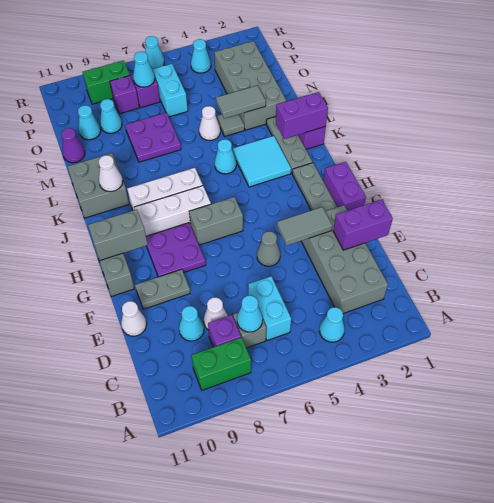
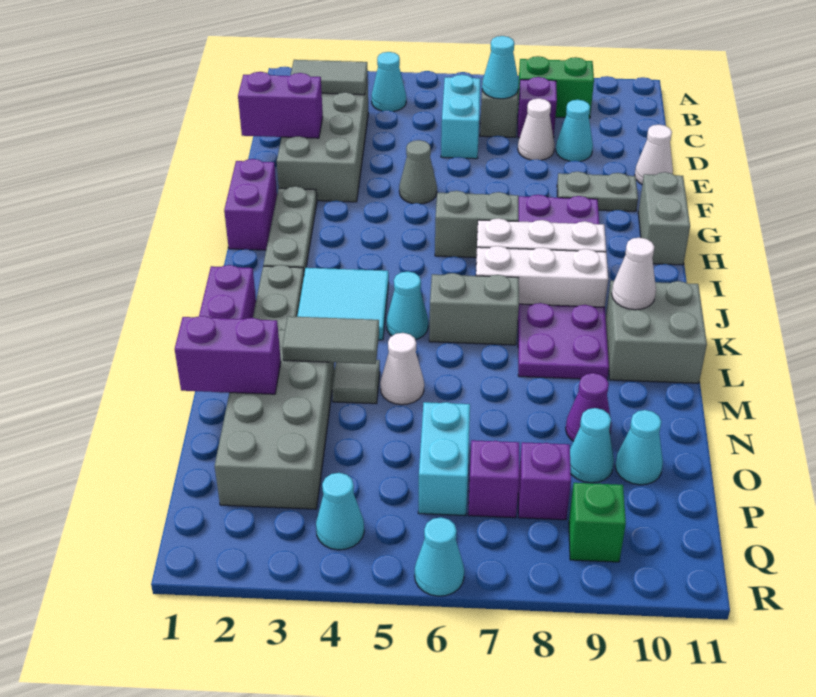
grey 1x2 tile [277,207,332,246] -> grey 1x2 tile moved to [291,60,368,95]
grey 1x2 brick [88,209,148,260] -> grey 1x2 brick moved to [429,273,519,345]
purple 1x2 brick [276,92,328,139] -> purple 1x2 brick moved to [175,316,281,394]
purple 2x2 plate [125,113,181,162] -> purple 2x2 plate moved to [518,303,609,379]
purple 1x1 cone [61,128,85,163] -> purple 1x1 cone moved to [566,373,612,441]
cyan 1x1 cone [133,52,155,87] -> none
green 1x2 brick [82,61,130,104] -> green 1x1 brick [569,483,626,562]

